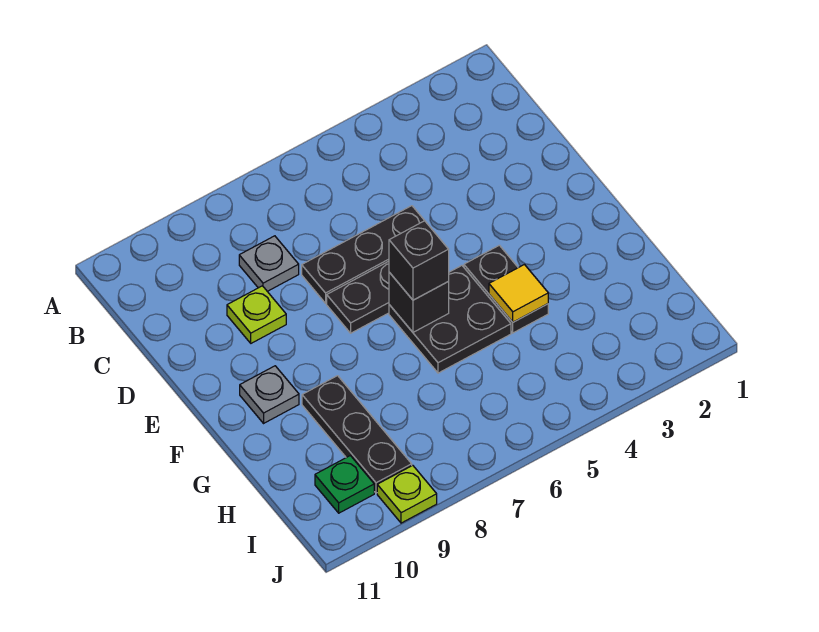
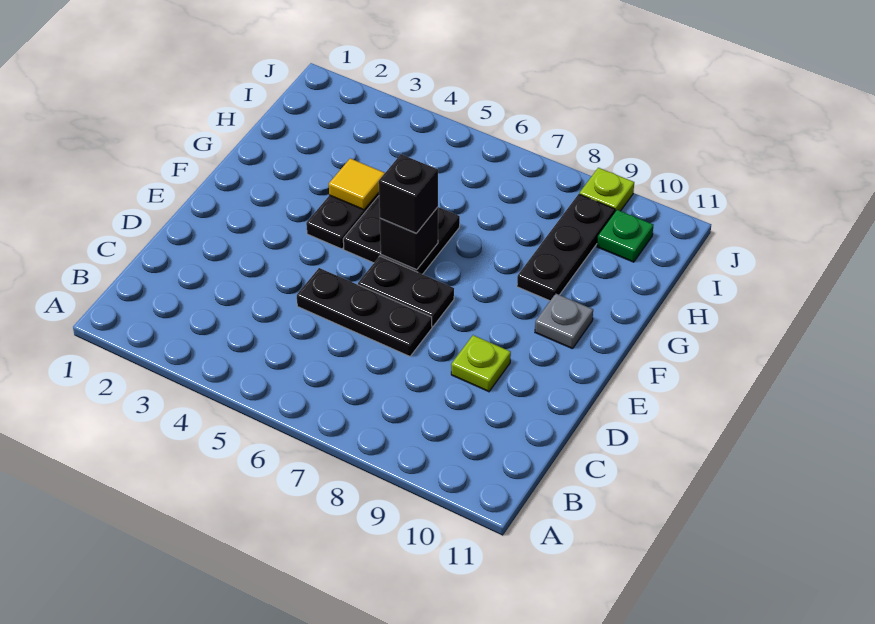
grey 1x1 plate [239,236,299,291] -> none

